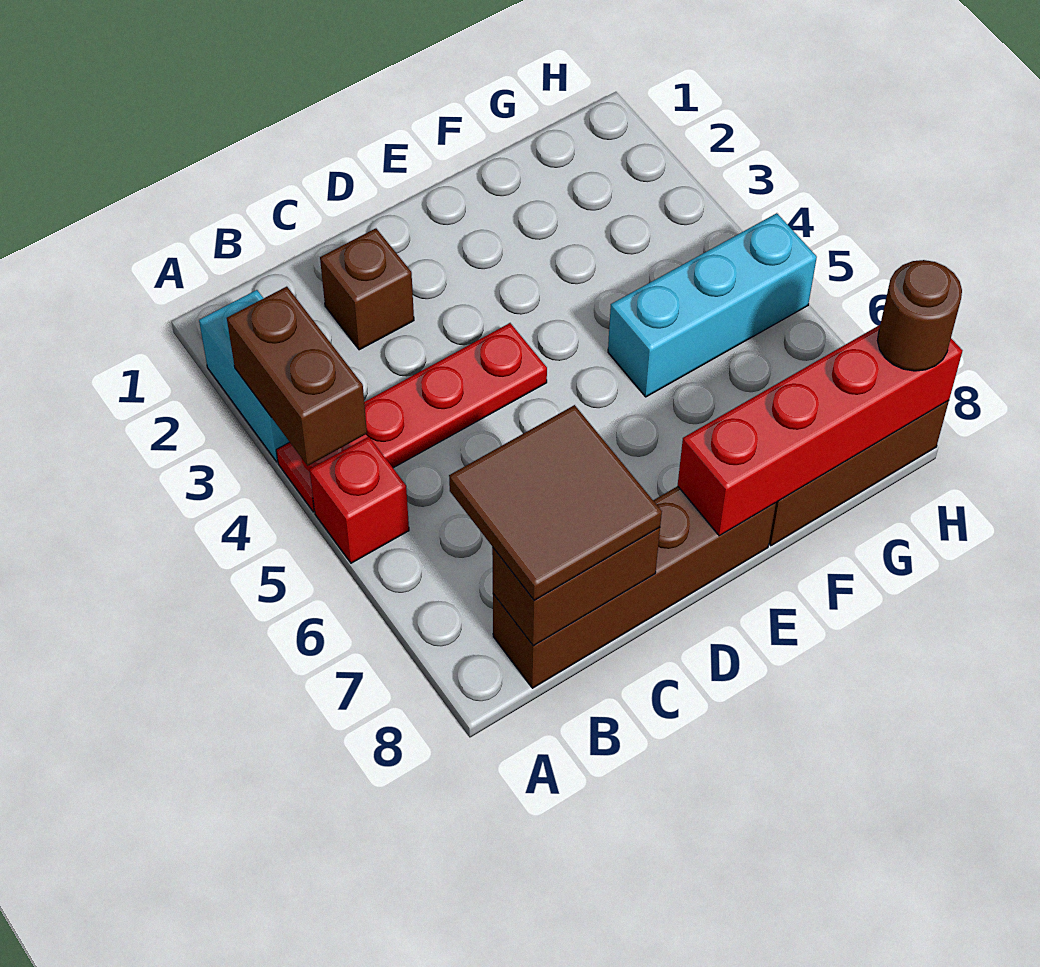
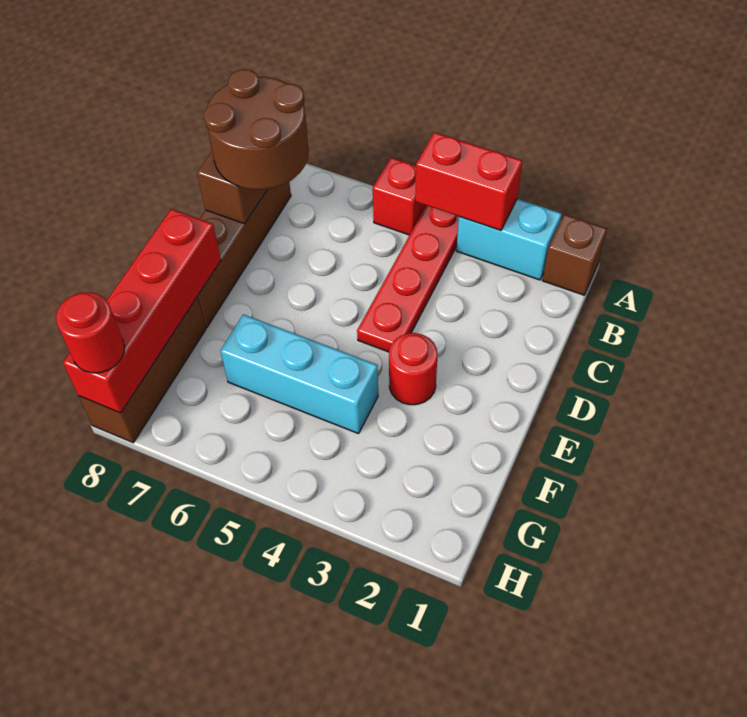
brown 1x2 brick [227,287,367,466] -> red 1x2 brick [415,132,522,230]
brown 2x2 tile [449,405,662,601] -> brown 2x2 round brick [204,69,309,190]
brown 1x1 brick [320,228,414,350] -> brown 1x1 brick moved to [542,214,607,295]
none -> red 1x1 round brick [389,333,437,405]
cyan 1x3 brick [608,213,817,397] -> cyan 1x3 brick turned to [220,314,378,434]
brown 1x1 round brick [877,260,962,371] -> red 1x1 round brick [56,292,125,373]

